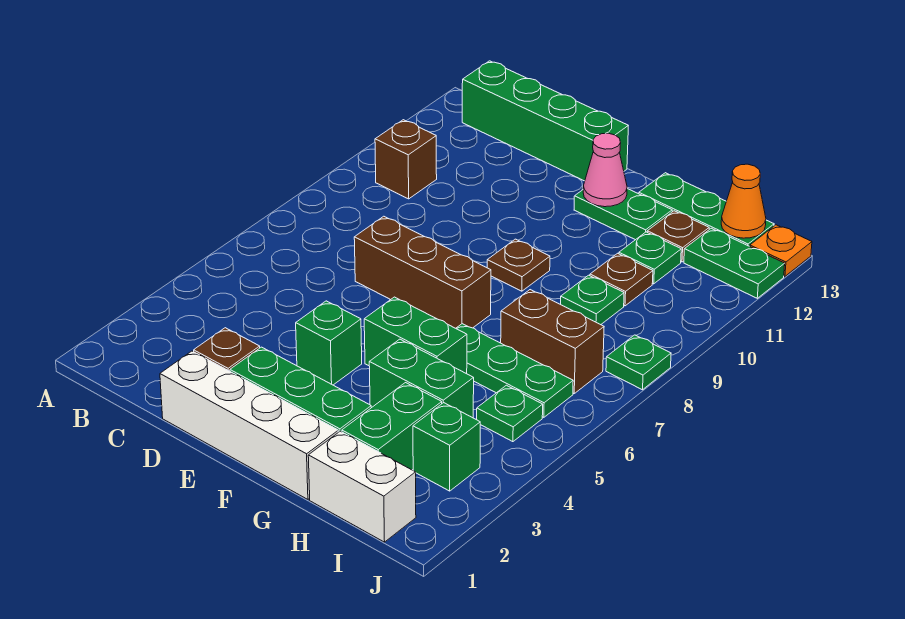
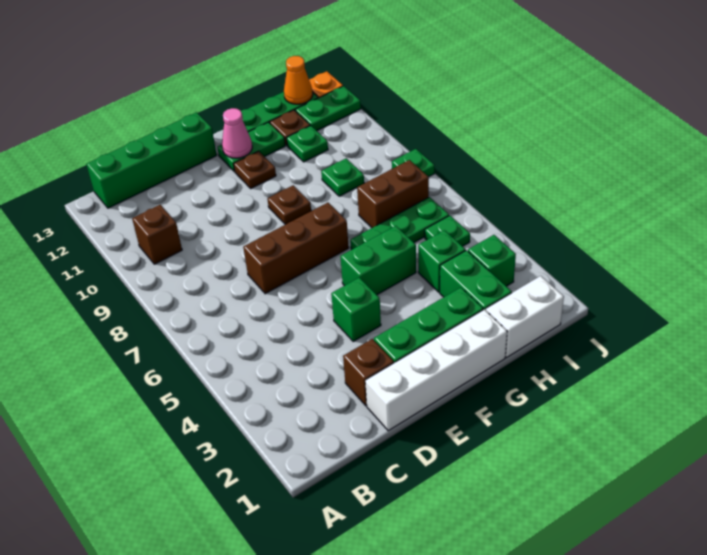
green 1x2 brick [369,339,474,418] -> green 1x1 brick [418,230,466,292]
brown 1x1 plate [590,253,653,306] -> brown 1x1 plate moved to [234,151,276,188]

